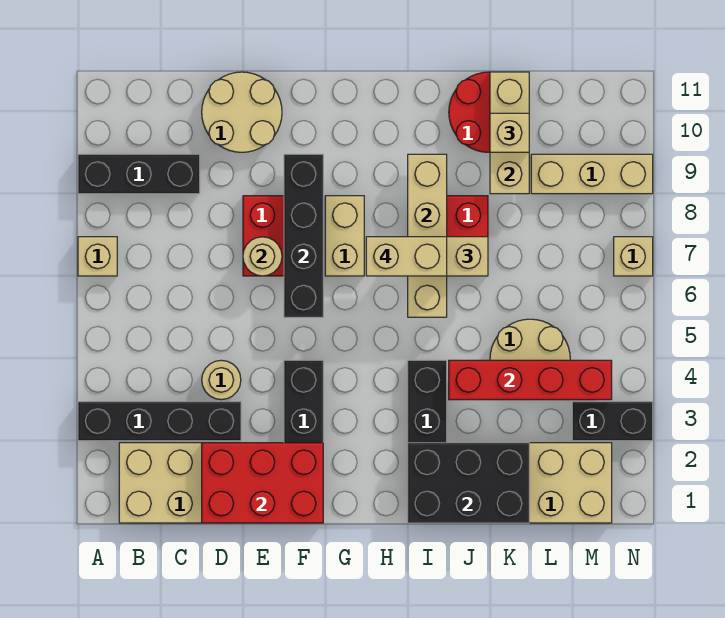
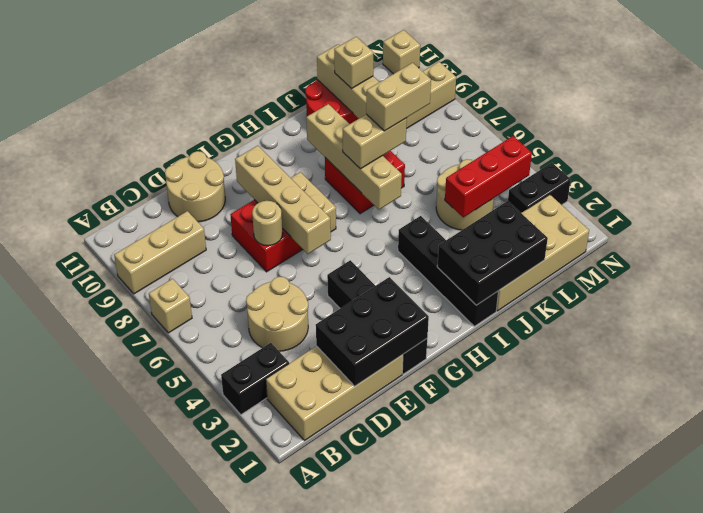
black 1x4 brick [78,402,241,441] -> black 1x2 brick [221,343,289,415]
black 1x3 brick [78,154,200,194] -> tan 1x3 brick [114,211,206,294]
red 2x3 brick [202,443,323,523] -> black 2x3 brick [316,277,429,386]
tan 1x1 round brick [202,360,241,400] -> tan 2x2 round brick [246,277,308,351]
black 1x4 brick [284,154,323,317] -> tan 1x4 brick [235,146,331,254]
tan 1x2 brick [366,237,447,276] -> tan 1x2 brick moved to [366,63,431,131]
red 1x4 brick [449,360,612,400] -> red 1x3 brick [445,136,532,217]
tan 1x1 brick [614,237,653,276] -> tan 1x1 brick moved to [383,30,420,74]

